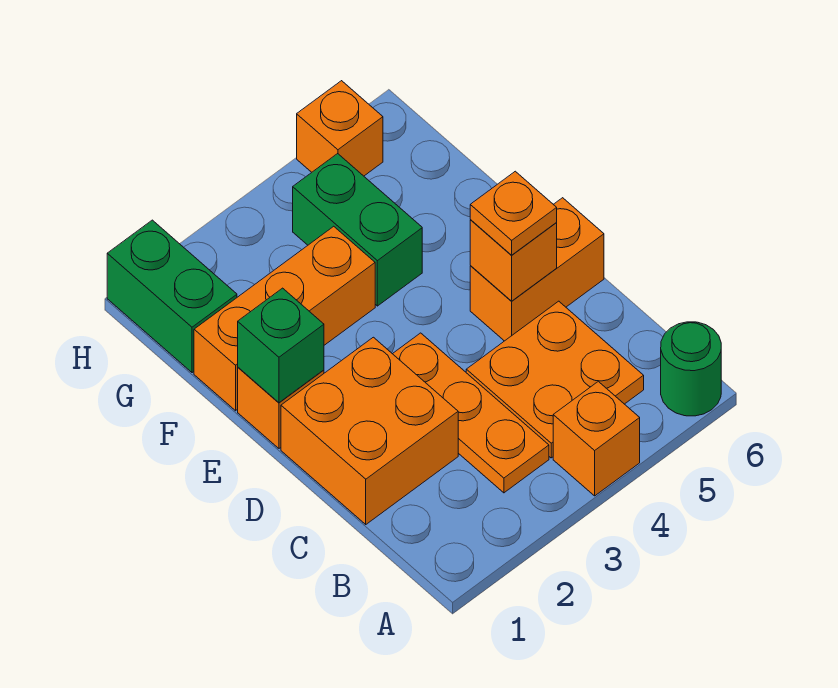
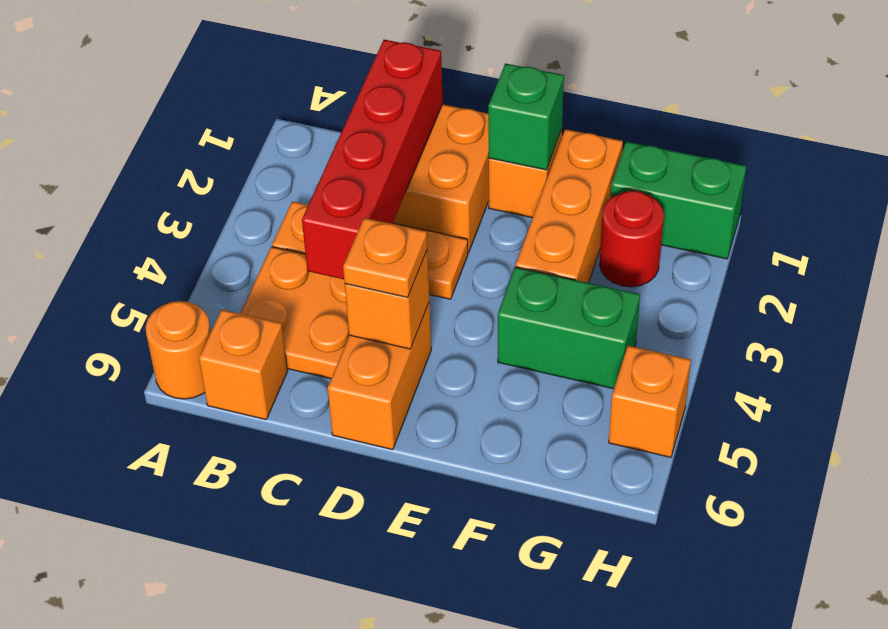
orange 1x1 brick [553,381,640,496] -> orange 1x1 brick moved to [199,310,288,420]
green 1x1 round brick [661,322,721,416] -> orange 1x1 round brick [145,301,211,399]
none -> red 1x4 brick [302,40,443,279]
none -> red 1x1 round brick [599,191,664,287]

